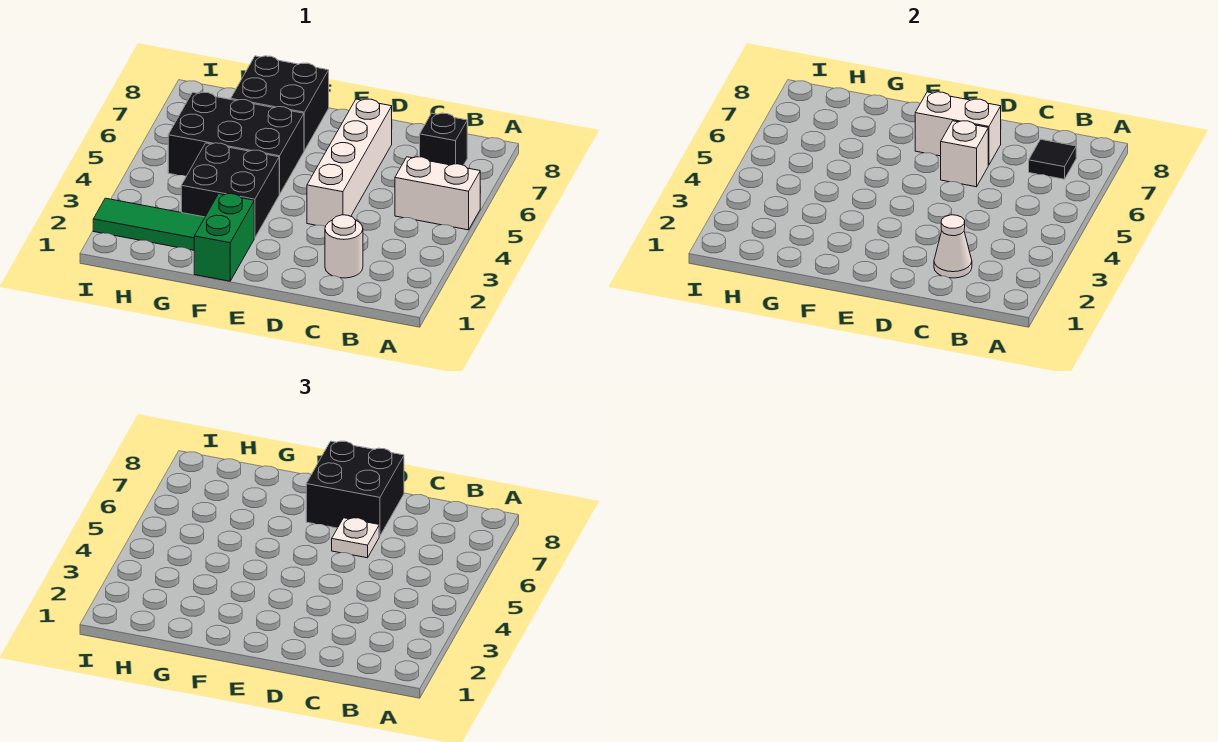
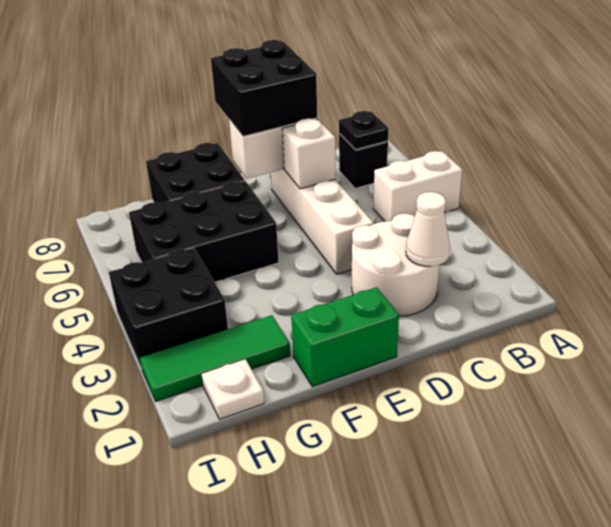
black 1x1 tile [1029,139,1076,179] -> black 1x1 plate [339,111,388,150]
white 1x1 round brick [325,215,363,278] -> white 2x2 round brick [352,214,440,316]
white 1x1 plate [332,518,379,558] -> white 1x1 plate moved to [202,359,264,419]
green 1x2 brick [194,194,254,281] -> green 1x2 brick turned to [291,287,399,387]
black 2x2 brick [181,143,279,238] -> black 2x2 brick moved to [109,248,228,369]

